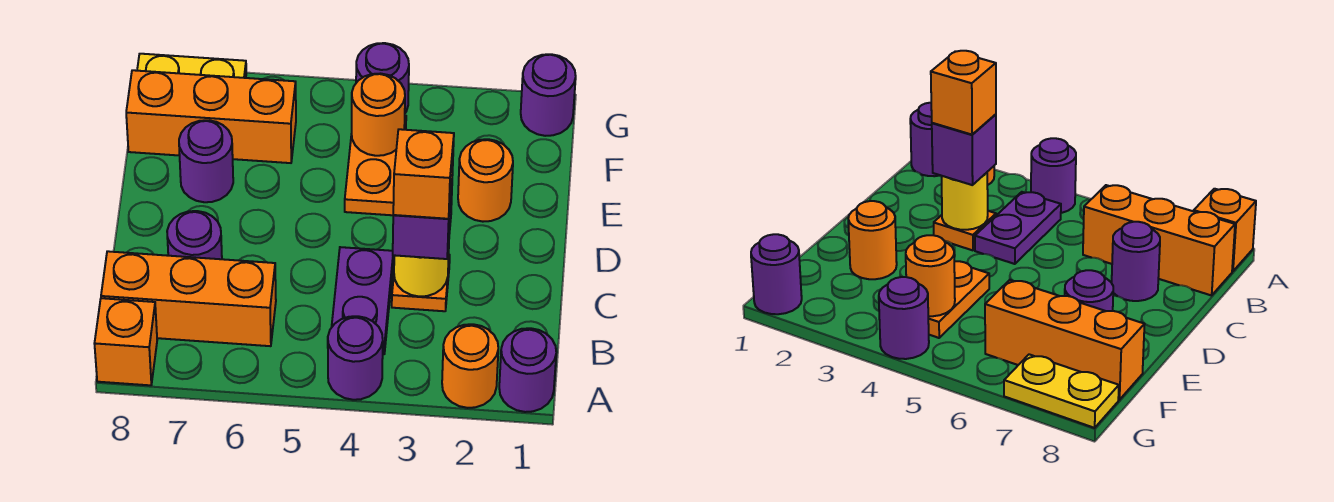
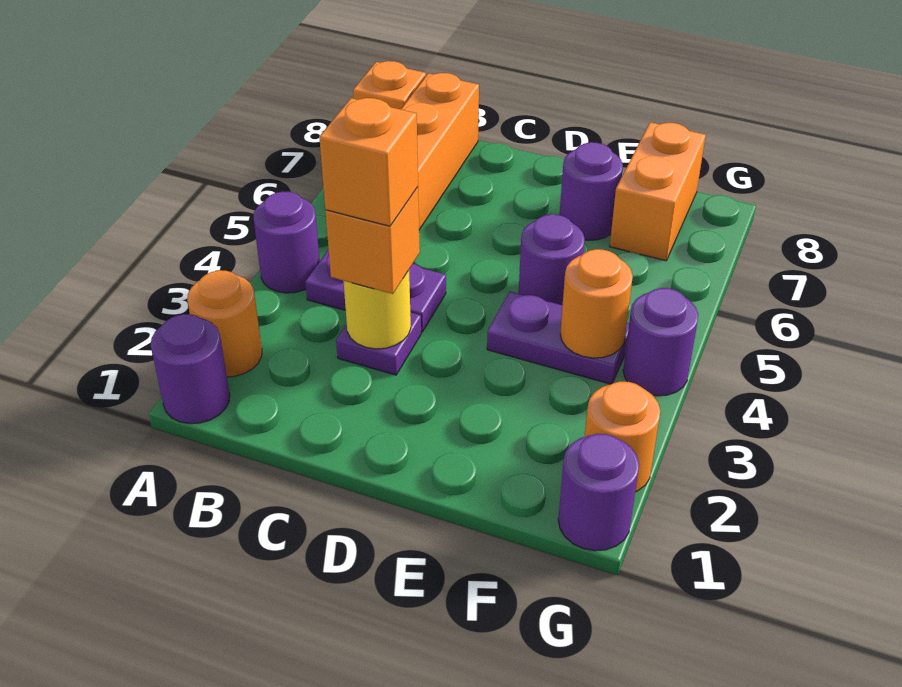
orange 1x1 plate [392,255,450,311] -> purple 1x1 plate [336,312,421,375]
purple 1x1 brick [393,186,452,259] -> orange 1x1 brick [325,187,420,294]
purple 1x1 round brick [167,211,222,259] -> purple 1x1 round brick moved to [519,214,585,305]
orange 1x1 round brick [458,139,513,222] -> orange 1x1 round brick moved to [585,381,660,492]
orange 1x2 plate [345,116,406,215] -> purple 1x2 plate [487,292,629,384]
orange 1x3 brick [126,70,296,163] -> orange 1x2 brick [610,122,706,261]
yellow 1x2 plate [137,54,246,78] -> none

